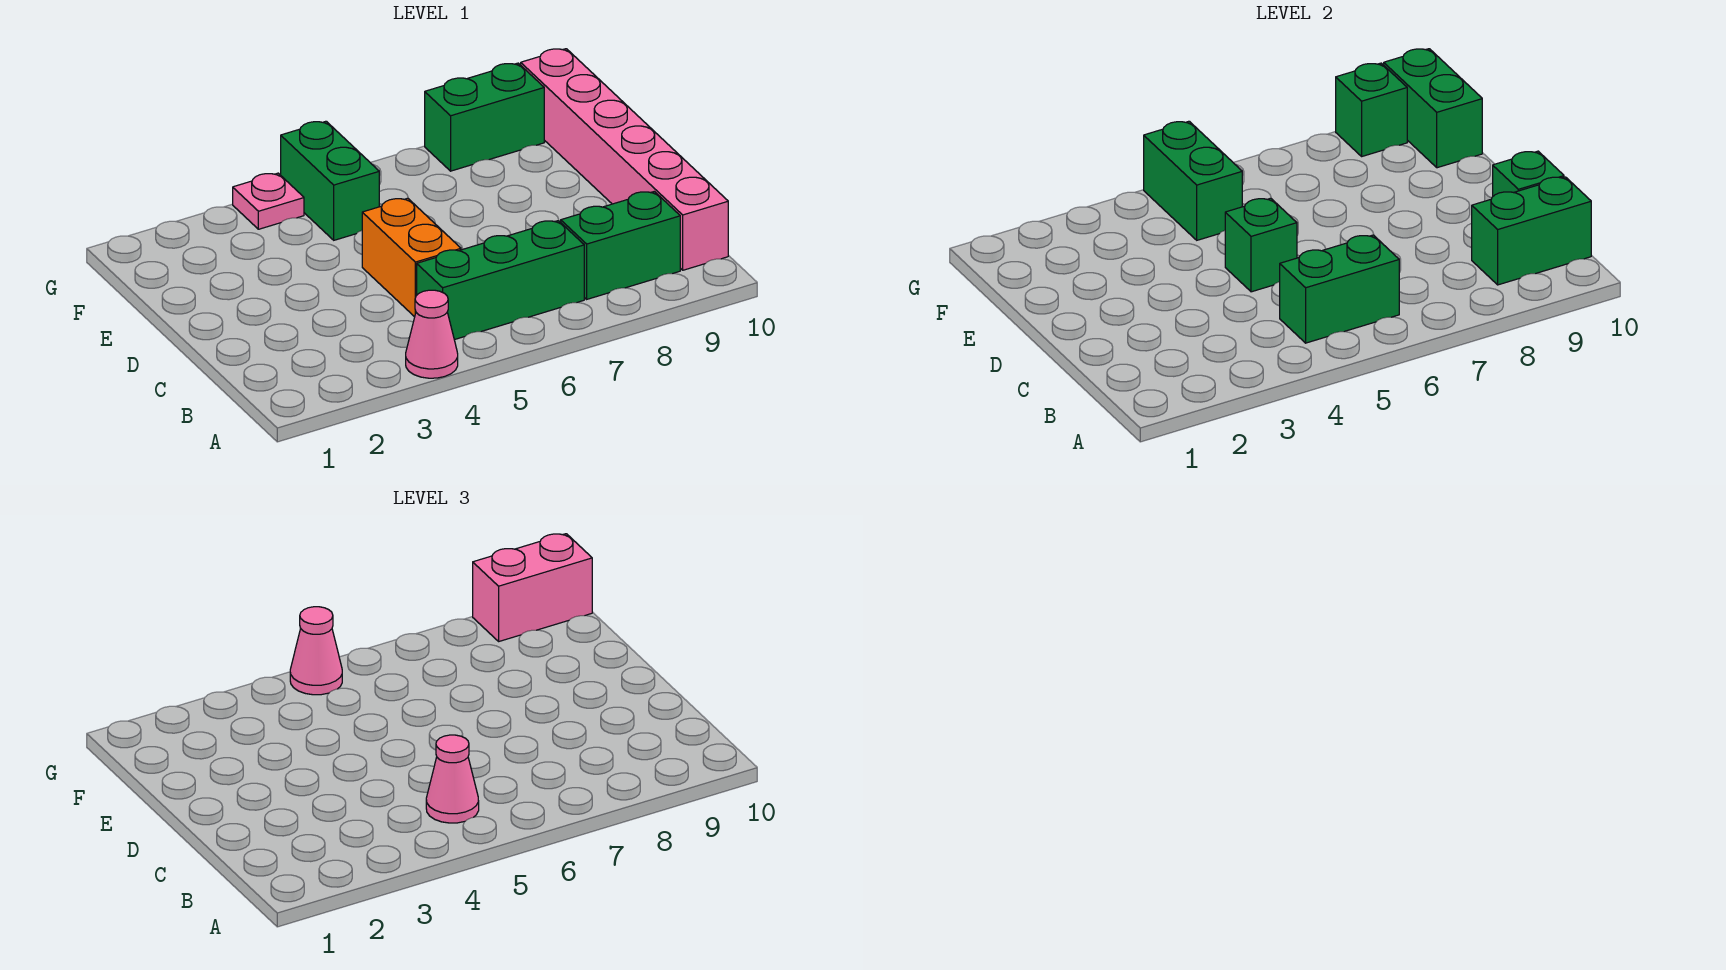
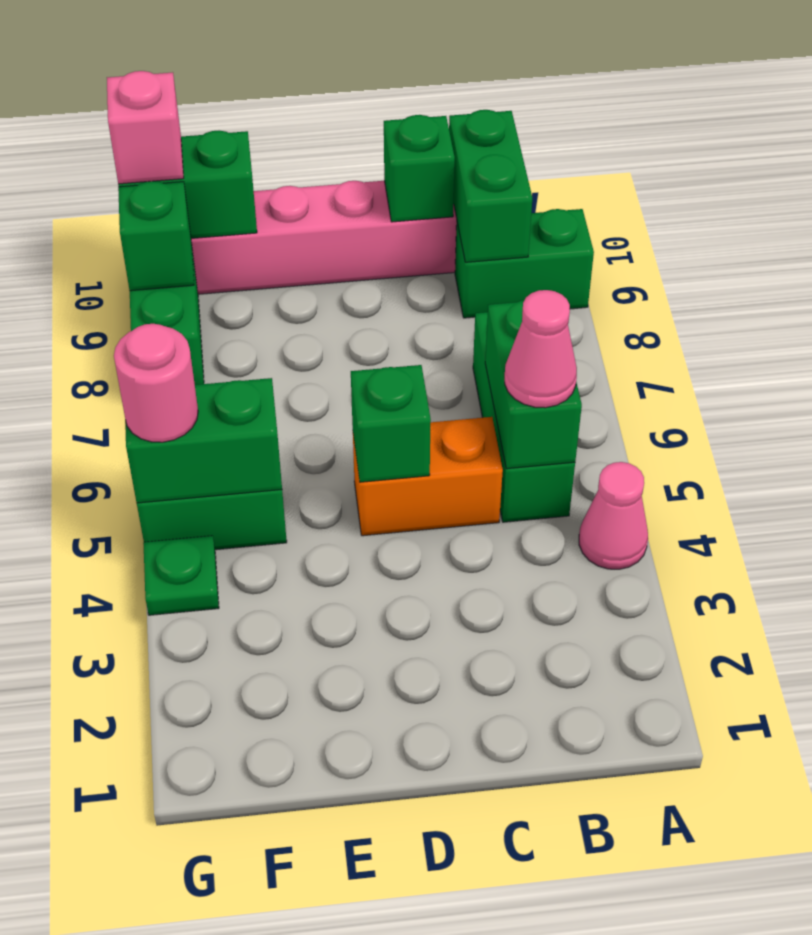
green 1x2 brick [561,191,680,299] -> green 1x2 brick turned to [455,209,594,318]
pink 1x1 plate [233,173,304,229] -> green 1x1 plate [143,536,219,615]
pink 1x1 cone [290,607,342,695] -> pink 1x1 round brick [114,324,198,442]
pink 1x2 brick [473,534,592,641] -> pink 1x1 brick [107,71,184,184]

